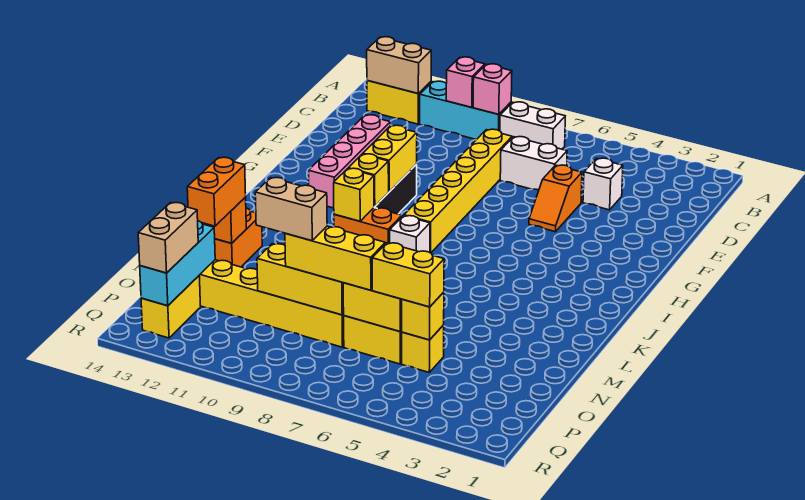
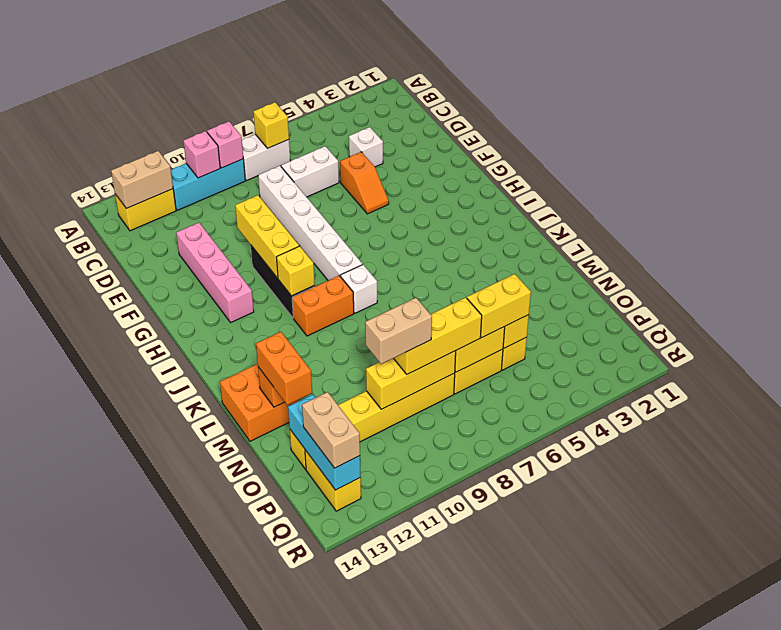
yellow 1x6 brick [404,129,512,253] -> white 1x6 brick [258,166,362,280]
yellow 1x2 brick [363,125,417,192] -> yellow 1x3 brick [235,195,299,278]
yellow 1x1 brick [334,168,374,221] -> yellow 1x1 brick moved to [253,102,289,149]

